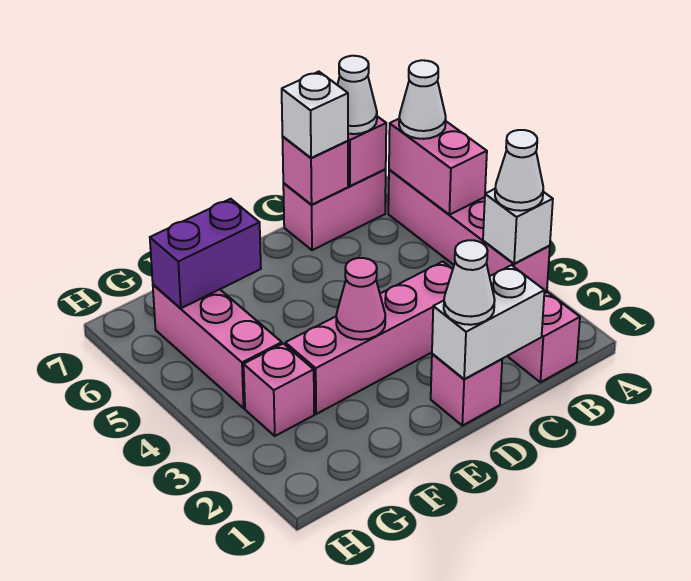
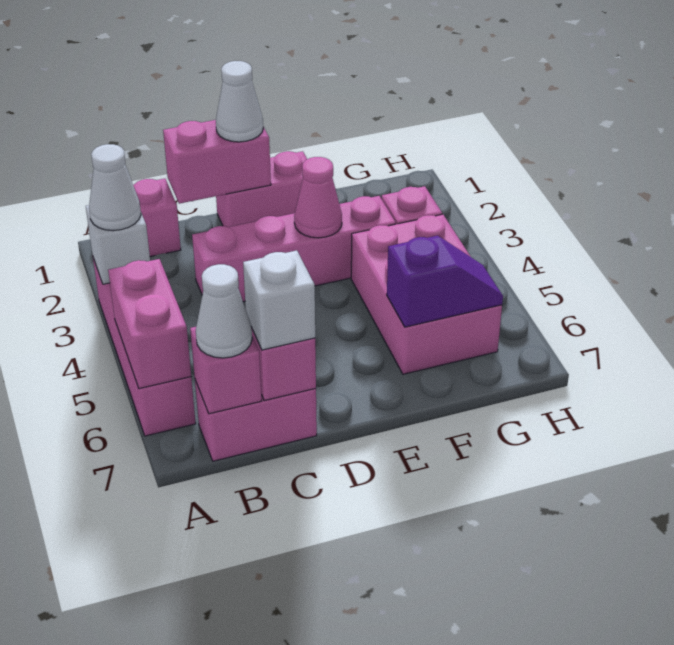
white 1x1 cone [399,60,446,139] -> none
white 1x2 brick [432,265,545,379] -> pink 1x2 brick [163,120,271,204]
pink 1x1 brick [431,354,502,426] -> pink 1x2 brick [216,151,307,227]
purple 1x2 brick [150,199,261,308] -> purple 1x2 slope [387,236,503,327]
pink 1x3 brick [153,285,282,408] -> pink 2x3 brick [351,214,502,374]

